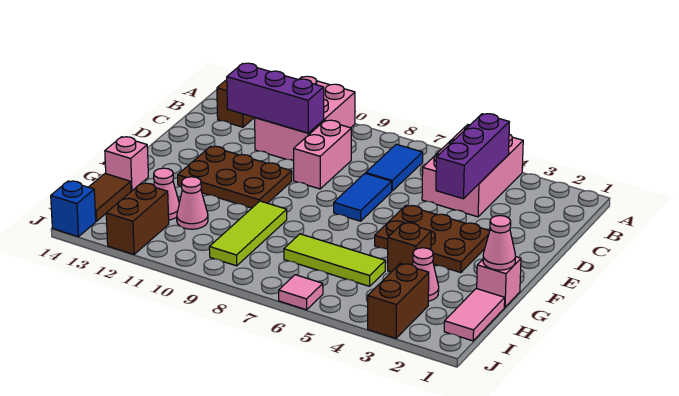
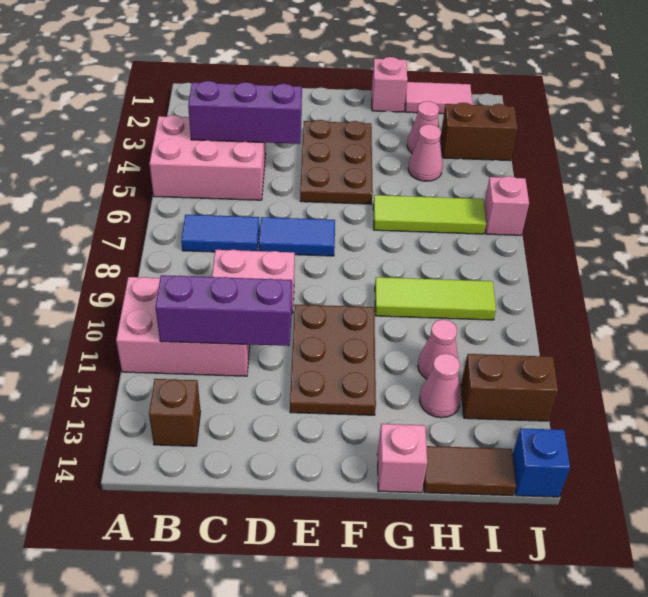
purple 1x3 brick [227,63,324,133] -> purple 1x3 brick turned to [155,275,292,346]
pink 1x1 cone [483,216,515,270] -> pink 1x1 cone moved to [408,124,443,181]
brown 1x1 brick [388,223,431,272] -> none
lime 1x3 tile [284,234,385,286] -> lime 1x3 tile turned to [373,195,486,234]
pink 1x1 tile [279,275,323,310] -> pink 1x1 brick [484,176,529,235]

